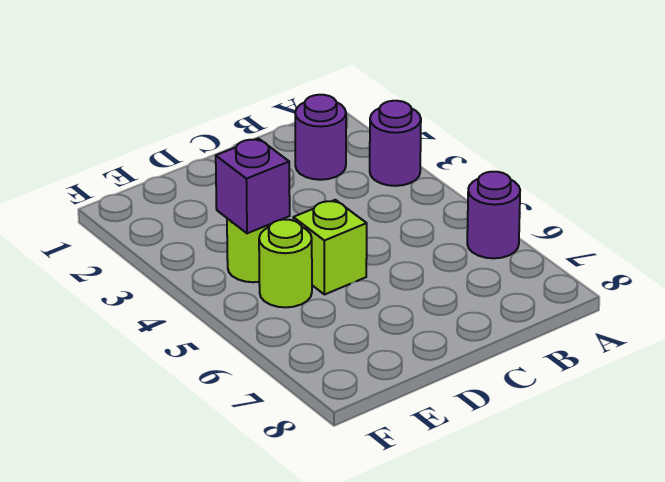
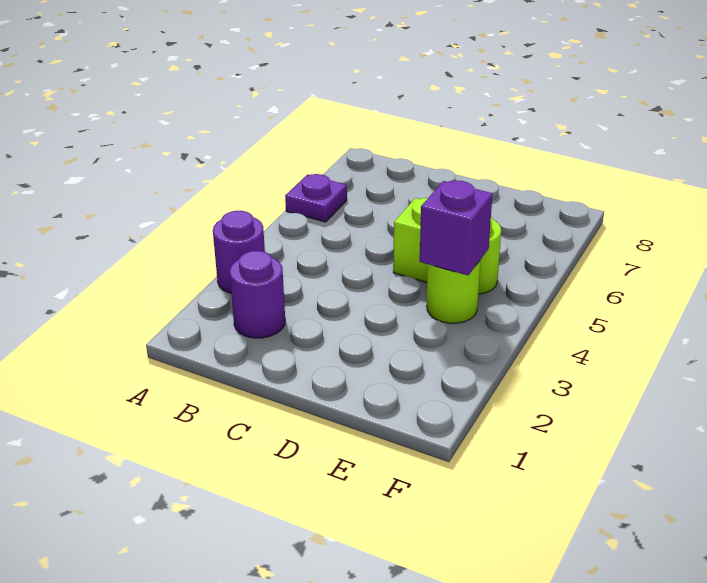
purple 1x1 round brick [467,172,520,258] -> purple 1x1 plate [285,174,347,222]

